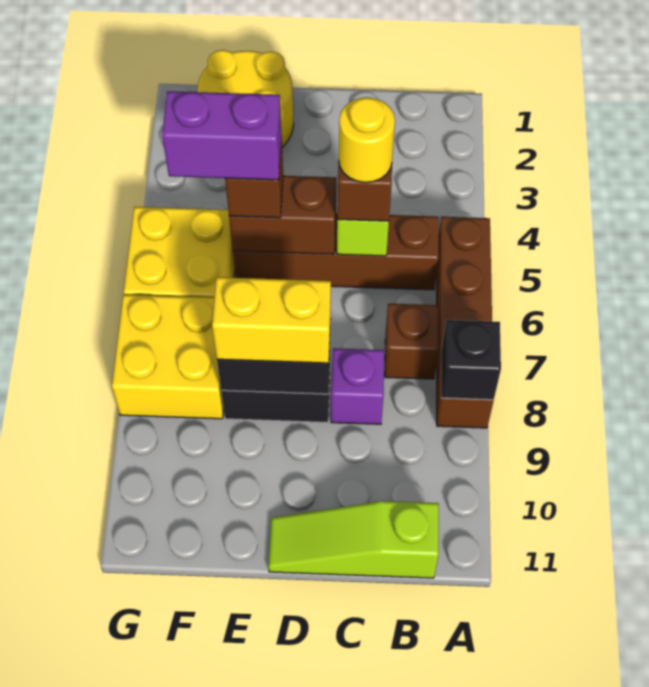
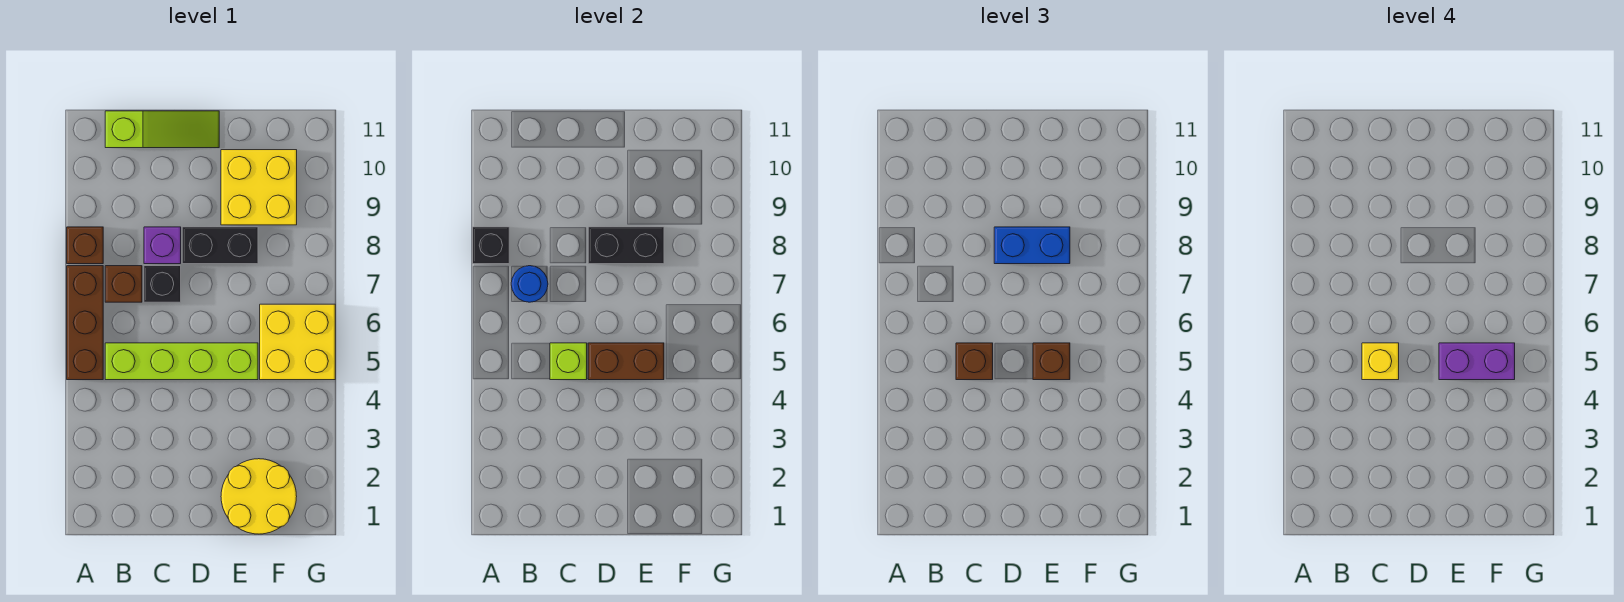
brown 1x4 brick [233,213,439,290] -> lime 1x4 brick [105,343,258,380]
none -> blue 1x1 round brick [511,266,548,302]
yellow 1x1 round brick [339,97,395,183] -> yellow 1x1 brick [1362,343,1399,380]
none -> black 1x1 brick [144,266,181,302]
yellow 1x2 brick [212,277,331,363] -> blue 1x2 brick [994,227,1070,264]
yellow 2x2 brick [112,295,224,419] -> yellow 2x2 brick moved to [221,150,297,225]

